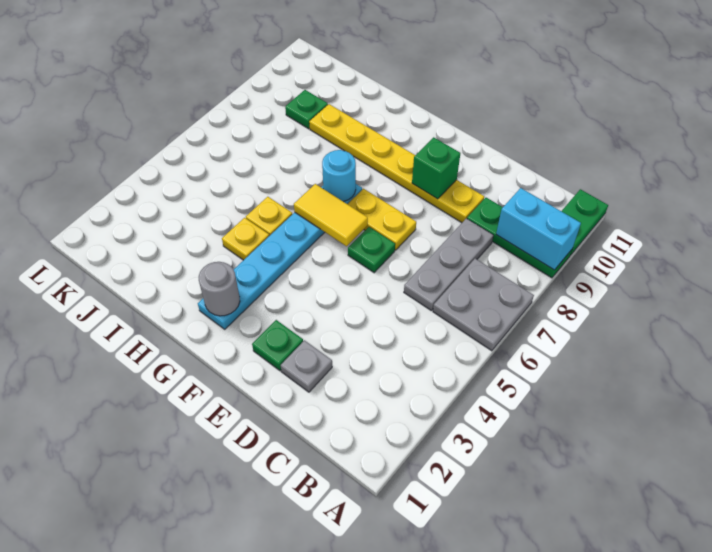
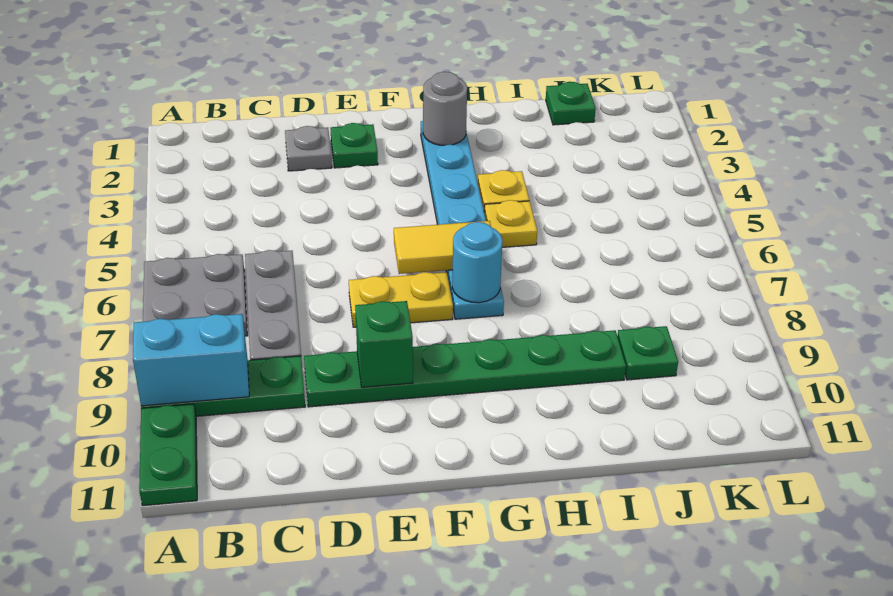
yellow 1x6 plate [309,104,484,223] -> green 1x6 plate [304,330,626,407]
green 1x1 plate [348,227,395,273] -> green 1x1 plate moved to [546,82,596,125]

